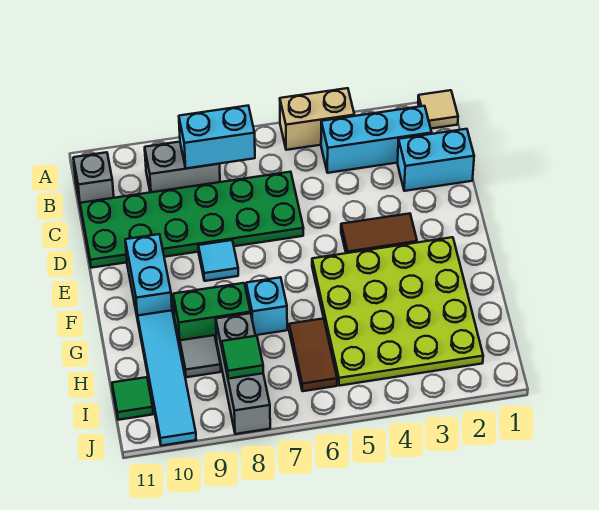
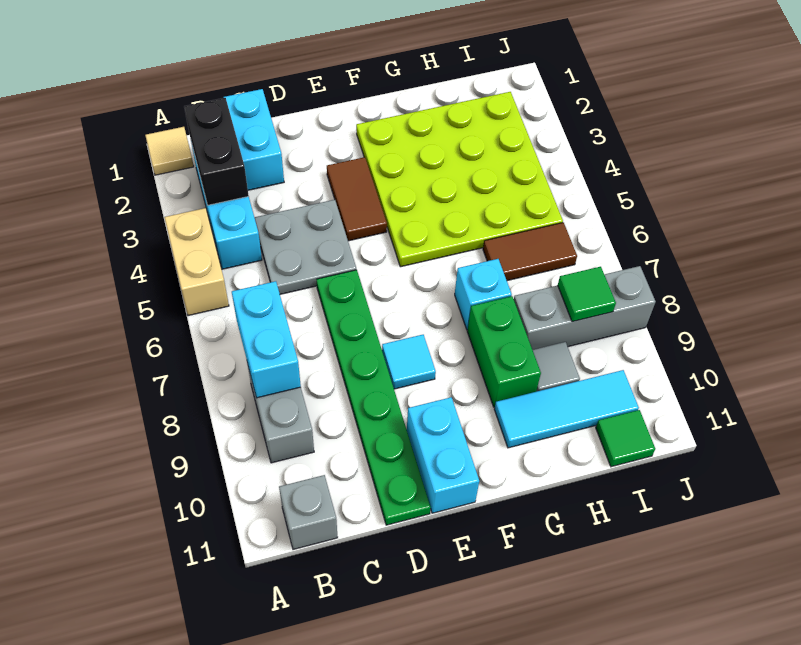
none -> black 1x2 brick [184,98,249,205]
none -> grey 2x2 plate [254,200,356,294]
green 2x6 plate [80,172,304,268] -> green 1x6 plate [317,270,431,525]
cyan 1x2 brick [125,234,172,320] -> cyan 1x2 brick turned to [407,397,479,513]
cyan 1x4 tile [138,310,196,446] -> cyan 1x3 tile [494,370,639,448]

